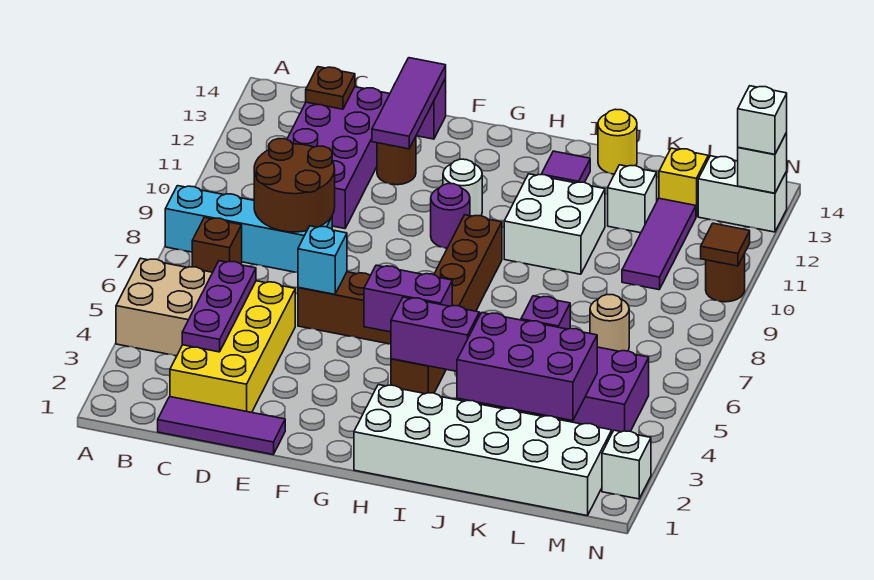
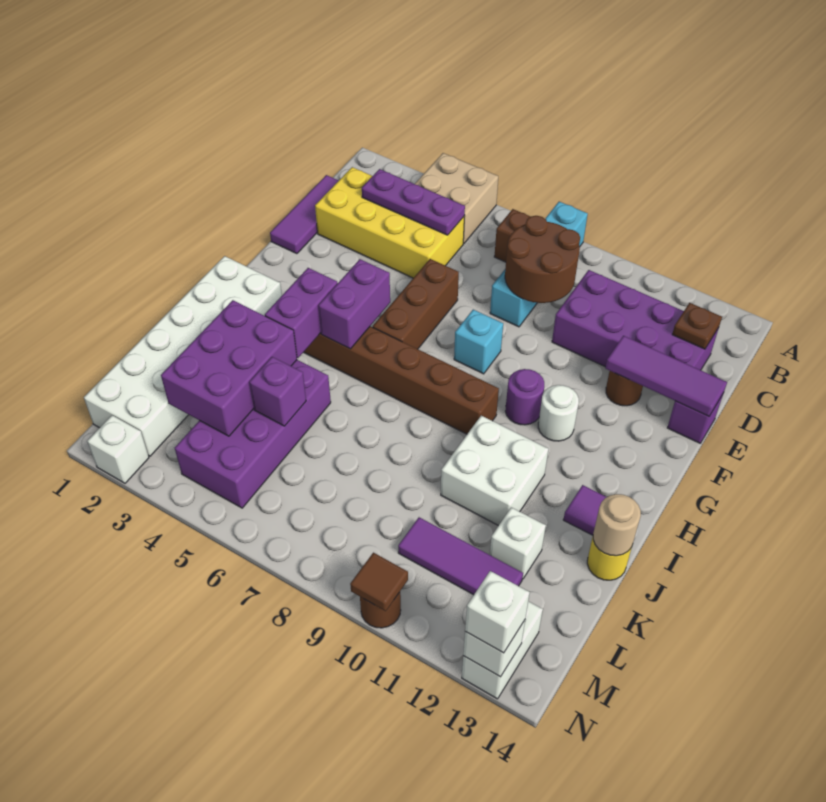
cyan 1x1 brick [298,226,347,294] -> cyan 1x1 brick moved to [454,310,503,374]
tan 1x1 round brick [590,295,629,351] -> tan 1x1 round brick moved to [593,494,641,556]
yellow 1x1 brick [659,148,708,217] -> none

